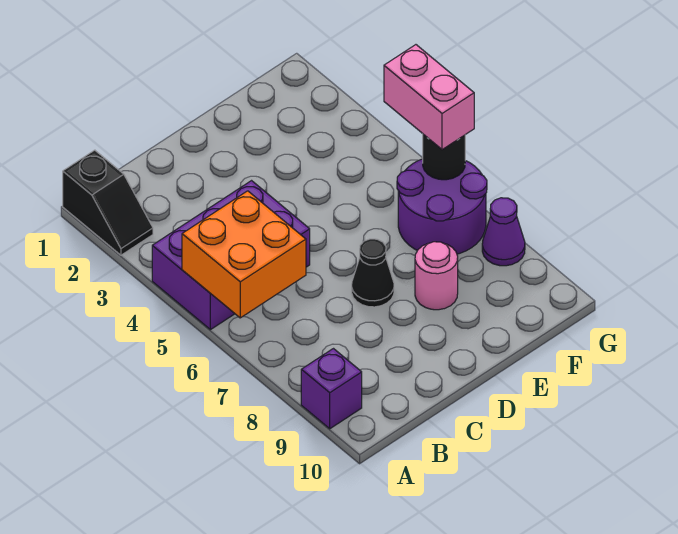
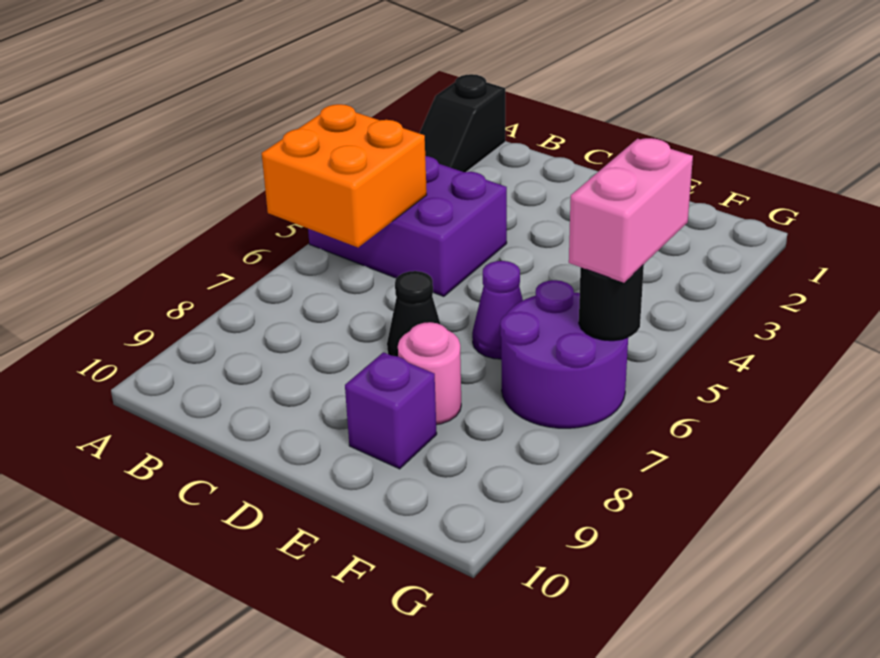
purple 1x1 brick [301,349,362,429] -> purple 1x1 brick moved to [345,352,437,469]
purple 1x1 cone [482,198,525,266] -> purple 1x1 cone moved to [472,261,523,359]

